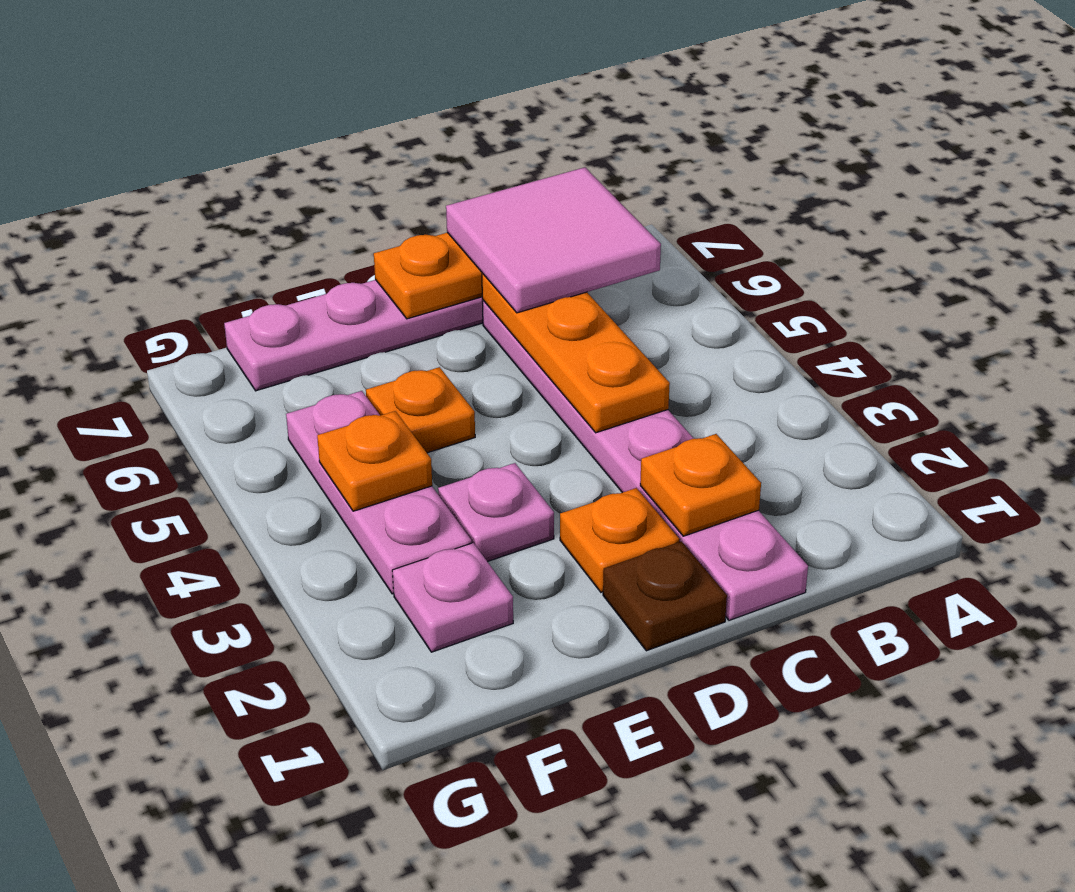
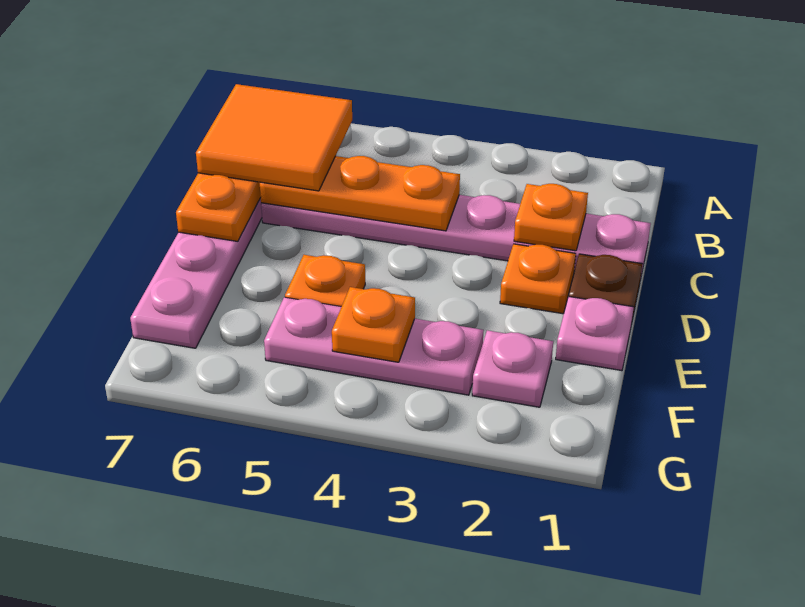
pink 2x2 tile [446,167,661,313] -> orange 2x2 tile [196,84,352,191]
pink 1x1 plate [438,463,554,562] -> pink 1x1 plate moved to [556,296,634,371]

